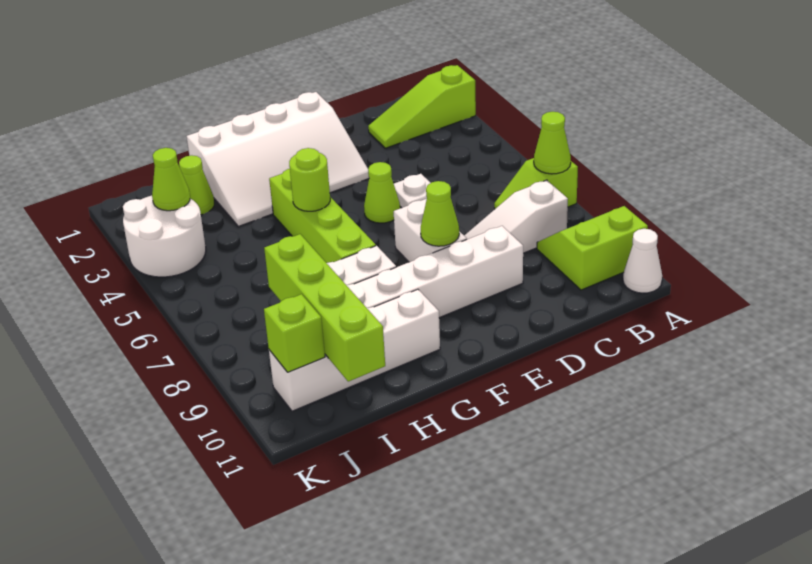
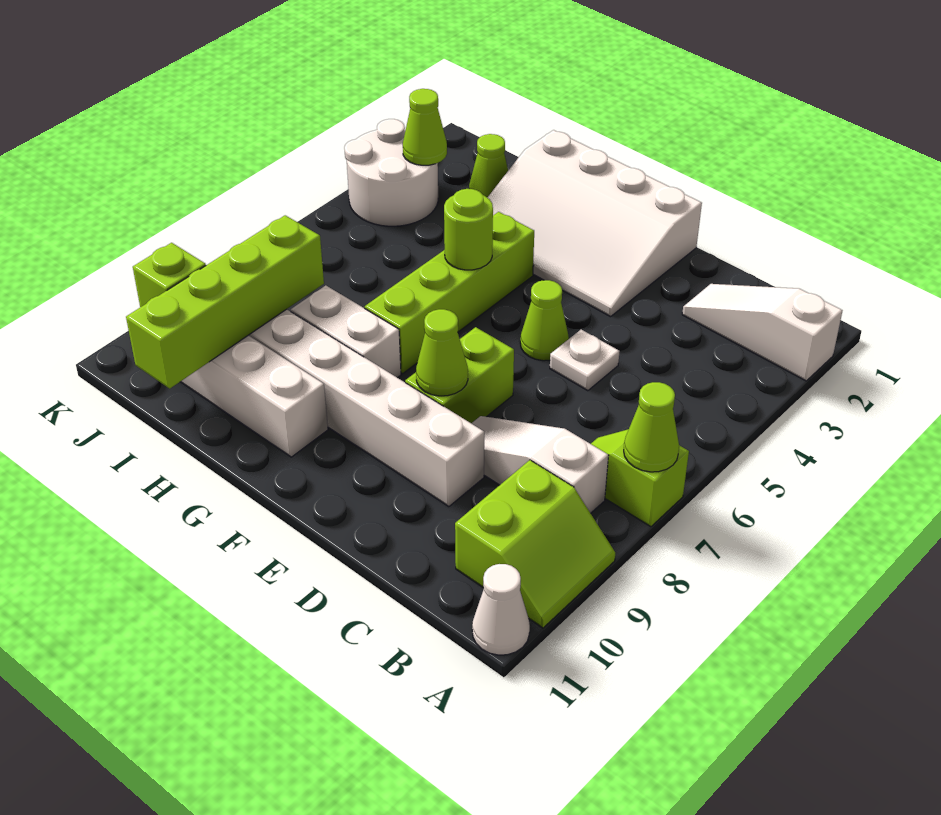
lime 1x3 slope [368,65,476,148] -> white 1x3 slope [682,284,842,381]
lime 2x2 slope [537,206,648,290] -> lime 2x2 slope turned to [455,460,615,628]
white 1x2 brick [394,199,467,262] -> lime 1x2 brick [405,327,514,423]

